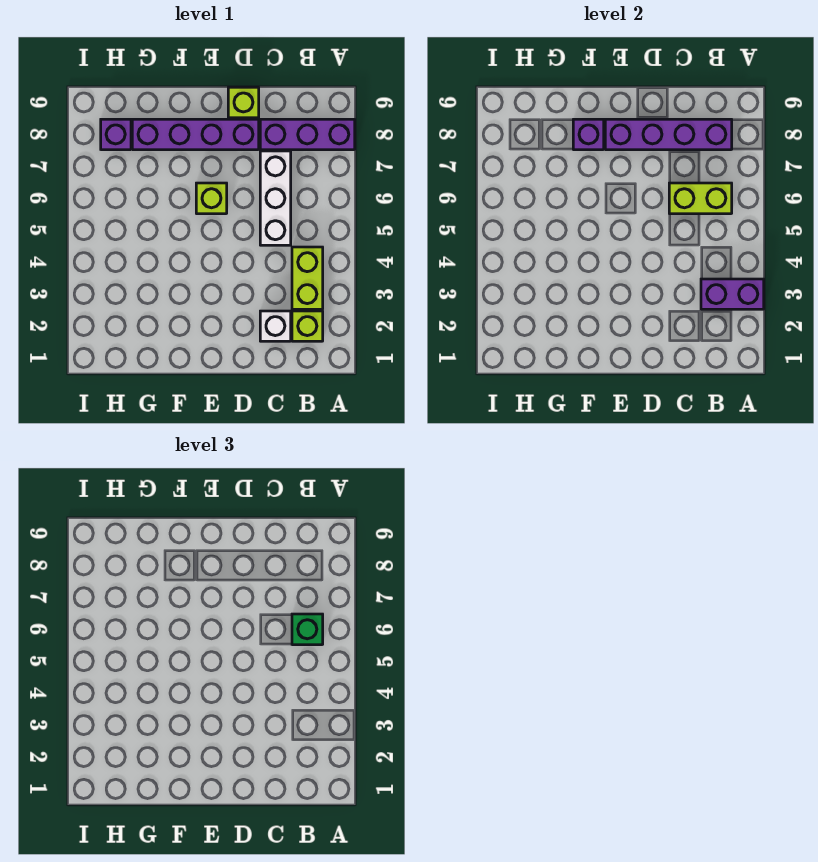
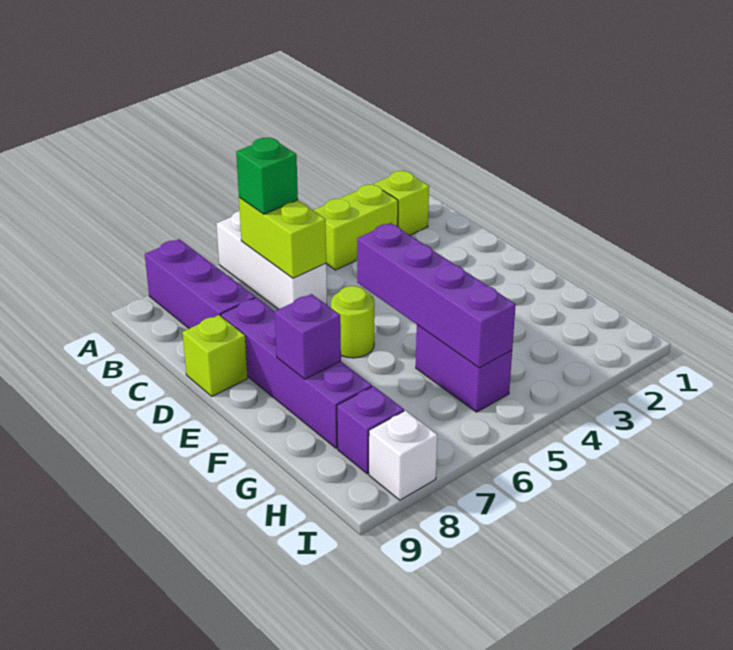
purple 1x2 brick [701,279,764,309] -> purple 1x2 brick moved to [416,325,512,412]
purple 1x4 brick [605,119,732,150] -> purple 1x4 brick moved to [357,223,516,368]
white 1x1 brick [260,311,291,341] -> white 1x1 brick moved to [369,411,437,500]
white 1x3 brick [260,151,291,245] -> white 1x3 brick turned to [217,211,327,310]
lime 1x1 brick [196,183,227,214] -> lime 1x1 round brick [331,286,374,358]

